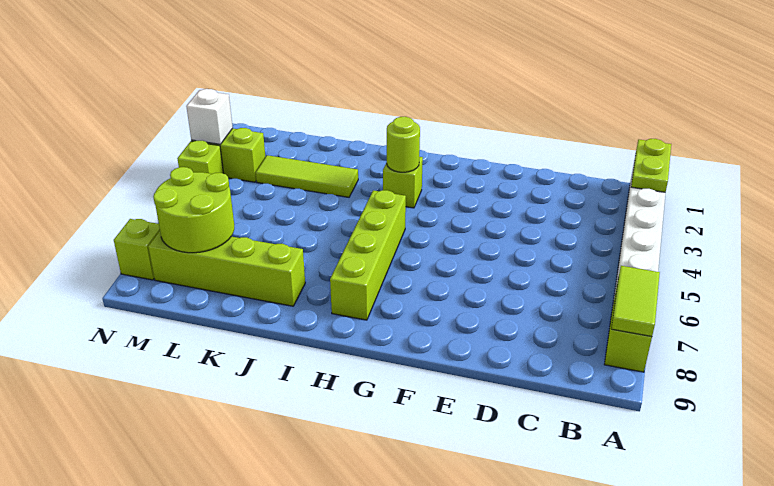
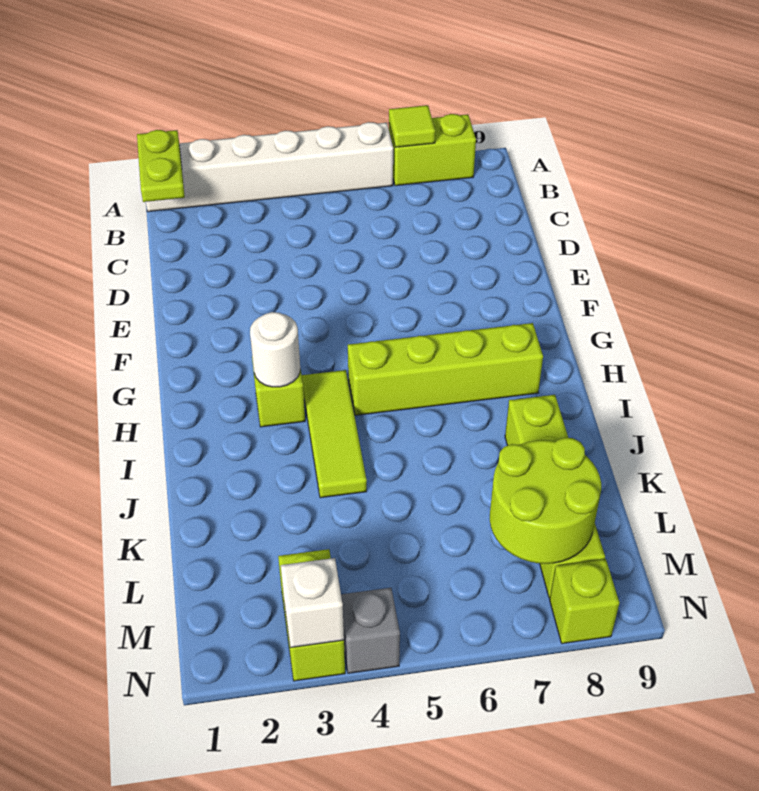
lime 1x2 plate [631,139,671,192] -> lime 1x2 plate turned to [137,130,185,202]
lime 1x2 tile [611,266,660,337] -> lime 1x1 tile [389,105,435,147]
lime 1x1 round brick [387,117,420,172] -> white 1x1 round brick [250,312,300,387]
lime 1x3 tile [256,155,358,197] -> lime 1x3 tile moved to [302,370,367,498]
lime 1x1 brick [177,141,223,174] -> grey 1x1 brick [341,588,400,673]

